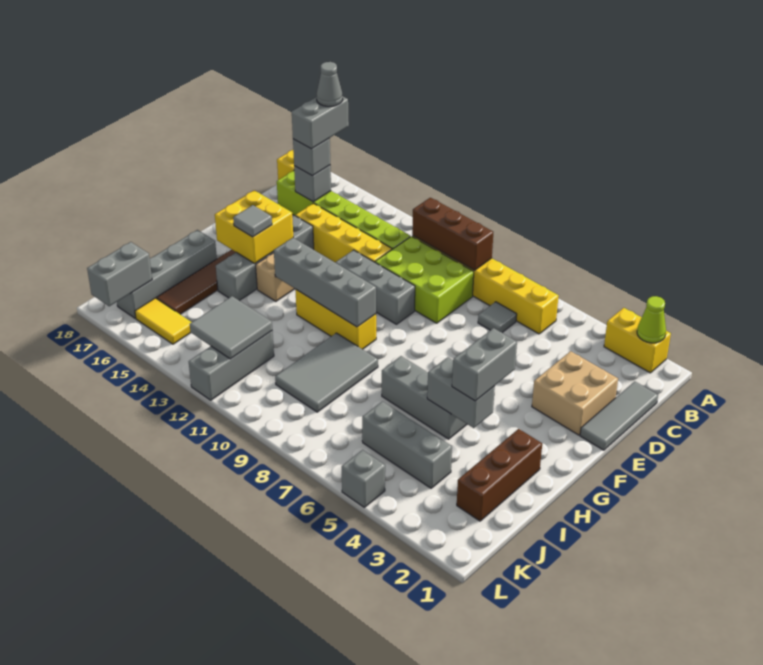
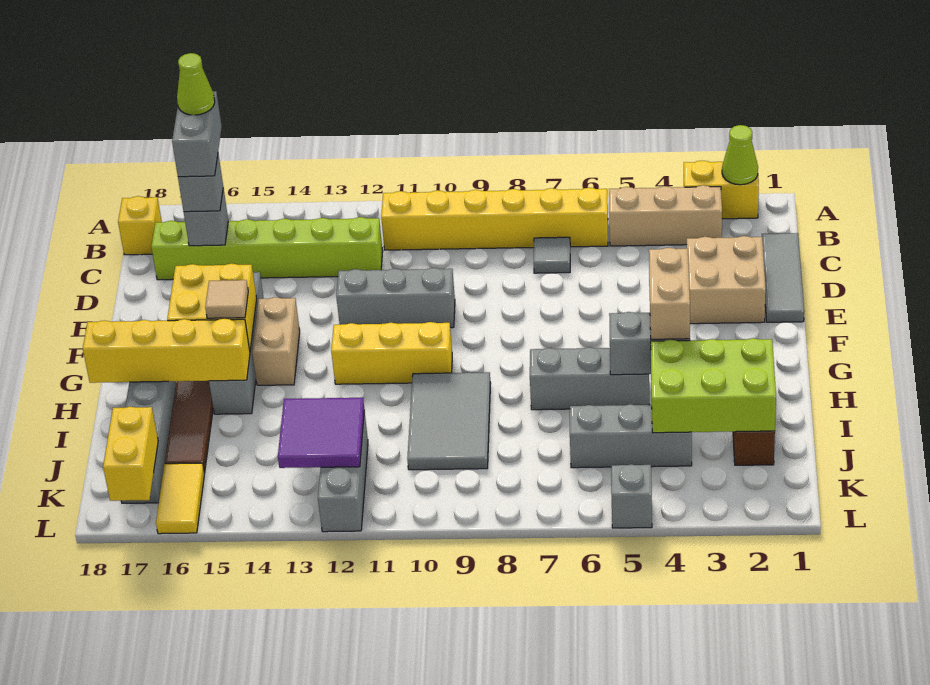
none -> tan 1x3 brick [609,185,722,246]
brown 1x3 brick [412,198,493,270] -> none
grey 1x1 cone [317,62,343,107] -> lime 1x1 cone [177,53,215,115]
lime 2x3 brick [375,236,474,323] -> lime 2x3 brick moved to [651,338,776,433]
yellow 1x4 brick [295,203,392,262] -> yellow 1x4 brick moved to [83,318,250,383]
grey 1x2 brick [452,328,517,401] -> tan 1x2 brick [649,248,690,339]
grey 1x4 brick [273,238,376,327] -> none
grey 1x1 tile [233,205,272,237] -> tan 1x1 tile [205,280,248,318]
grey 2x2 tile [190,296,272,359] -> purple 2x2 tile [278,398,364,468]
yellow 1x2 tile [135,298,192,344] -> yellow 1x2 tile turned to [156,463,205,534]
grey 1x2 brick [87,242,152,306] -> yellow 1x2 brick [103,407,158,501]

